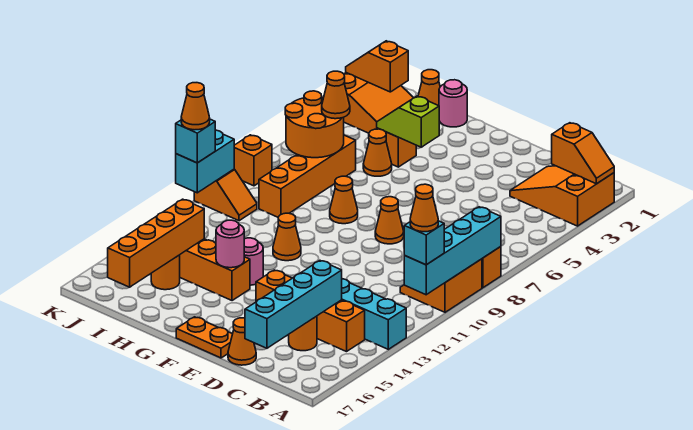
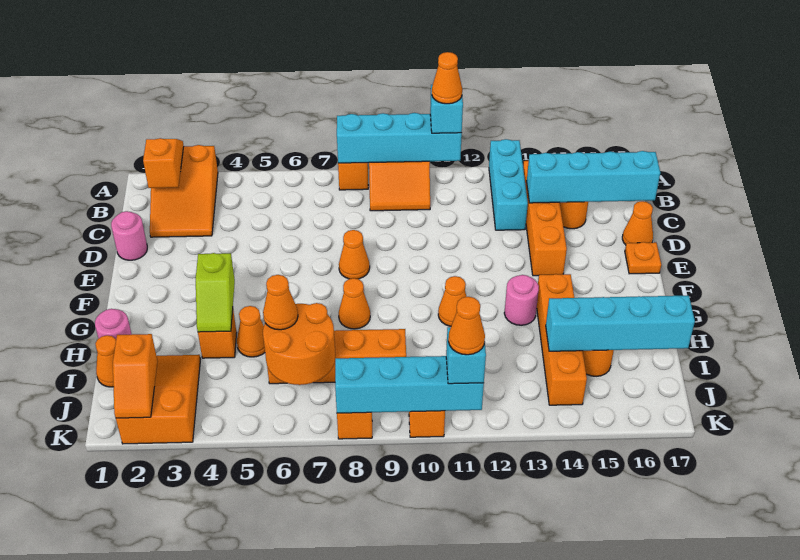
orange 1x2 plate [176,317,232,358] -> orange 1x1 plate [625,242,661,274]
pink 1x1 round brick [216,220,244,268] -> pink 1x1 round brick moved to [111,211,147,260]
orange 1x4 brick [108,199,204,287] -> cyan 1x4 brick [546,296,695,351]
cyan 1x2 brick [176,130,234,193] -> cyan 1x4 brick [335,356,484,413]

